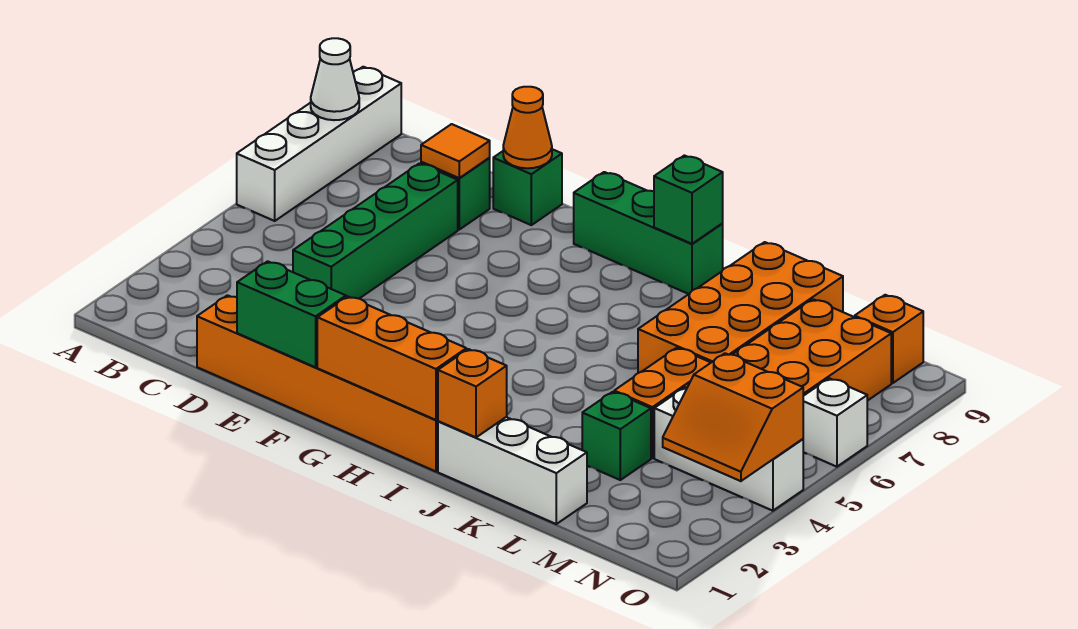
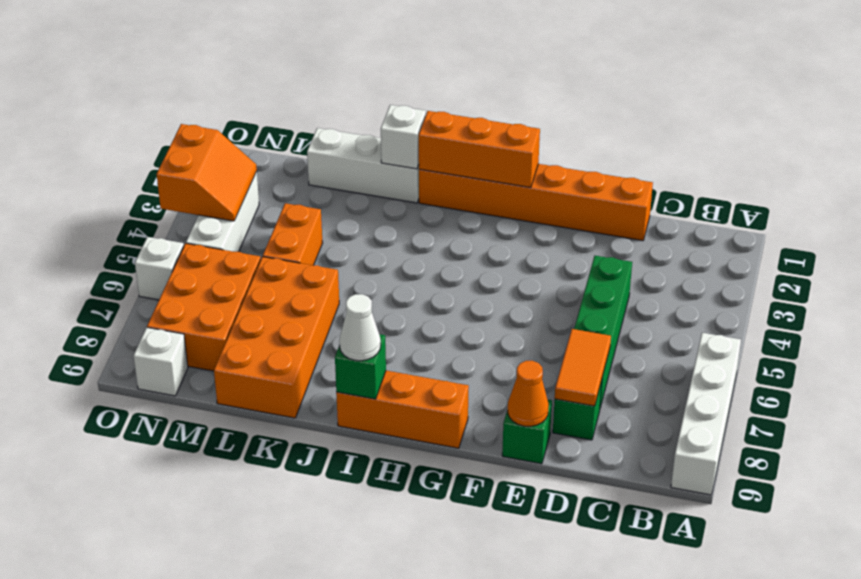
white 1x1 cone [311,38,359,120] -> white 1x1 cone moved to [339,294,381,361]
orange 1x1 tile [421,124,490,178] -> orange 1x2 tile [555,329,611,406]
green 1x2 brick [237,261,346,367] -> none
green 1x3 brick [574,172,723,294] -> orange 1x3 brick [336,371,469,448]
orange 1x1 brick [438,349,507,437] -> white 1x1 brick [381,105,426,169]
green 1x1 brick [582,392,651,480] -> none
white 1x3 brick [654,387,803,511] -> white 1x3 brick turned to [186,172,259,252]
orange 2x2 slope [663,353,803,481] -> orange 2x2 slope turned to [157,124,257,221]
orange 1x1 brick [855,295,923,383] -> white 1x1 brick [133,327,188,396]

